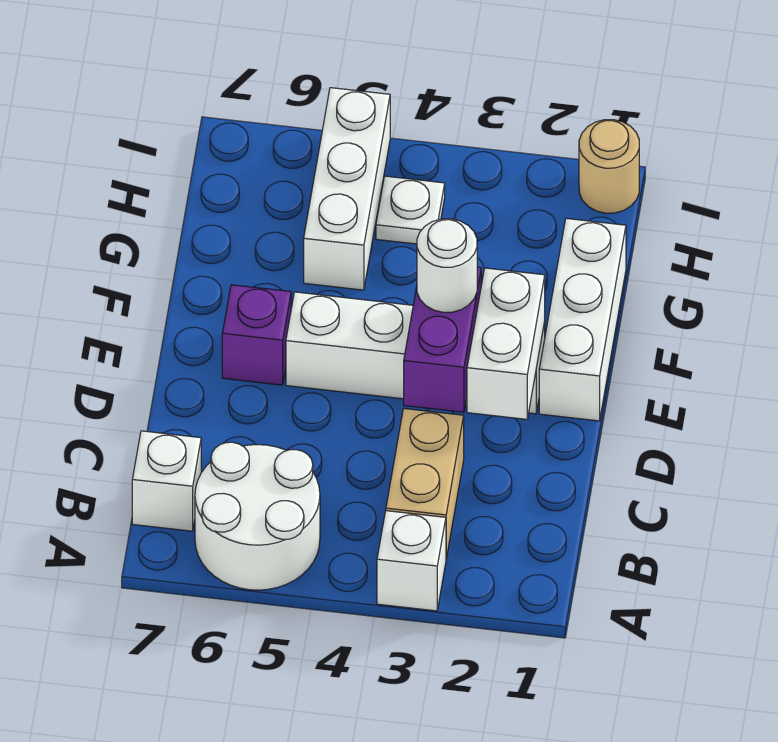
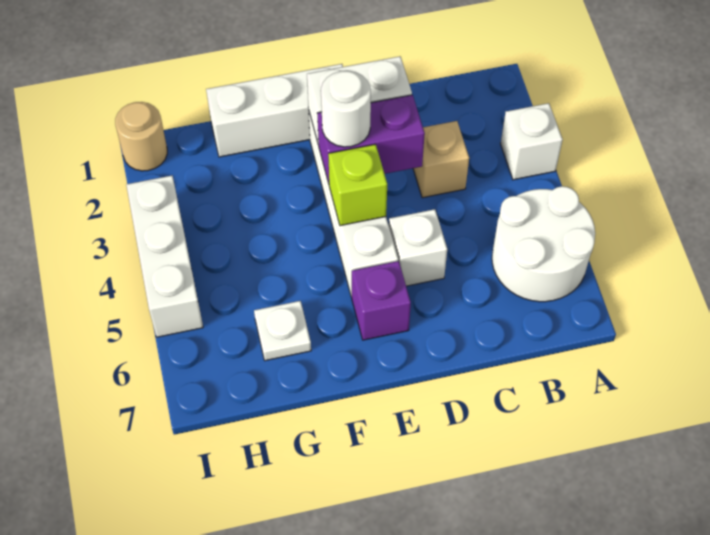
tan 1x2 brick [386,409,464,558] -> tan 1x1 brick [413,121,469,198]
white 1x1 brick [132,431,201,531] -> white 1x1 brick moved to [389,209,447,286]
none -> lime 1x1 brick [328,144,387,226]
white 1x3 brick [304,88,390,290] -> white 1x3 brick turned to [126,176,203,337]
white 1x1 plate [376,176,445,244] -> white 1x1 plate moved to [254,301,311,361]

